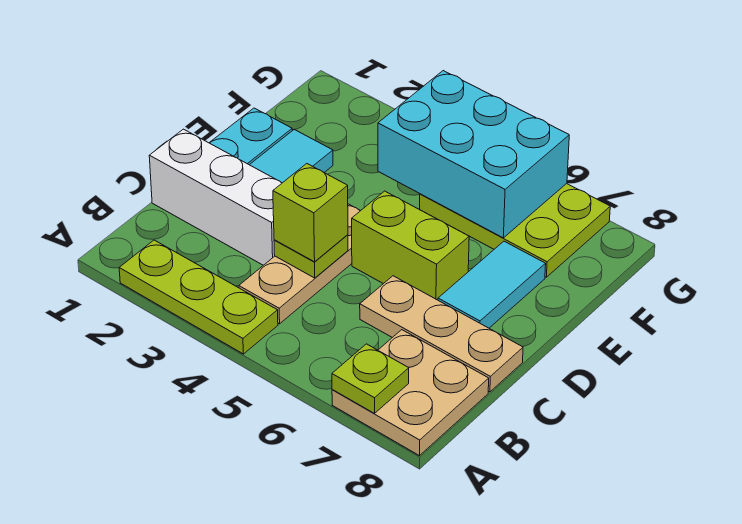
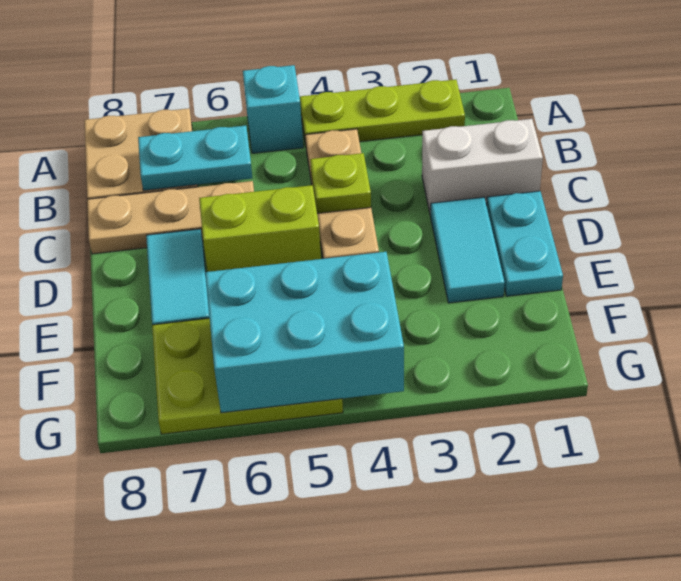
none -> cyan 1x1 brick [243,65,303,153]
lime 1x1 plate [332,344,409,413] -> none
none -> cyan 1x2 plate [138,125,252,190]
white 1x3 brick [149,129,282,265] -> white 1x2 brick [422,119,543,216]
lime 1x1 brick [273,164,348,262] -> none

